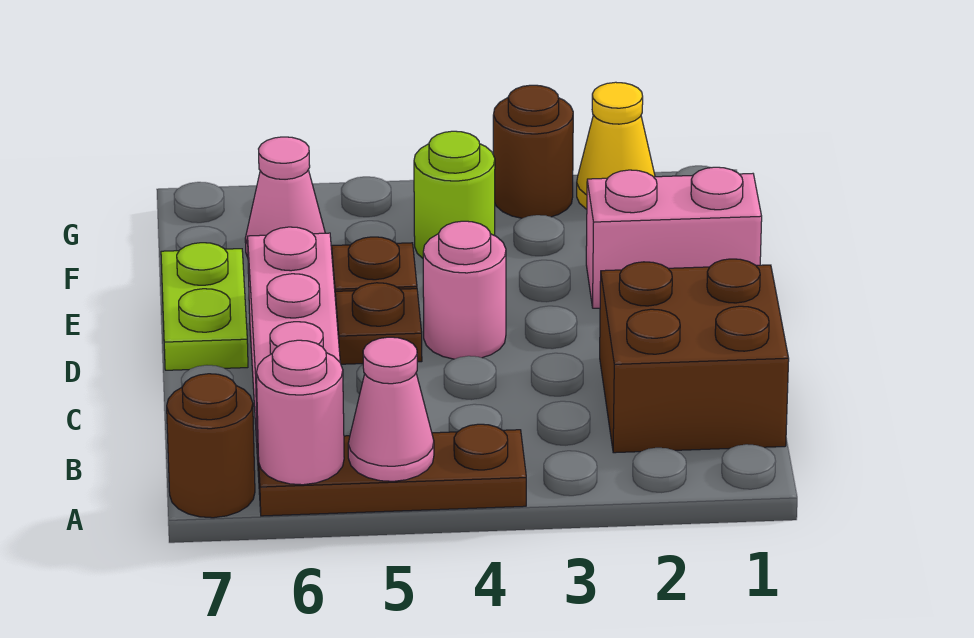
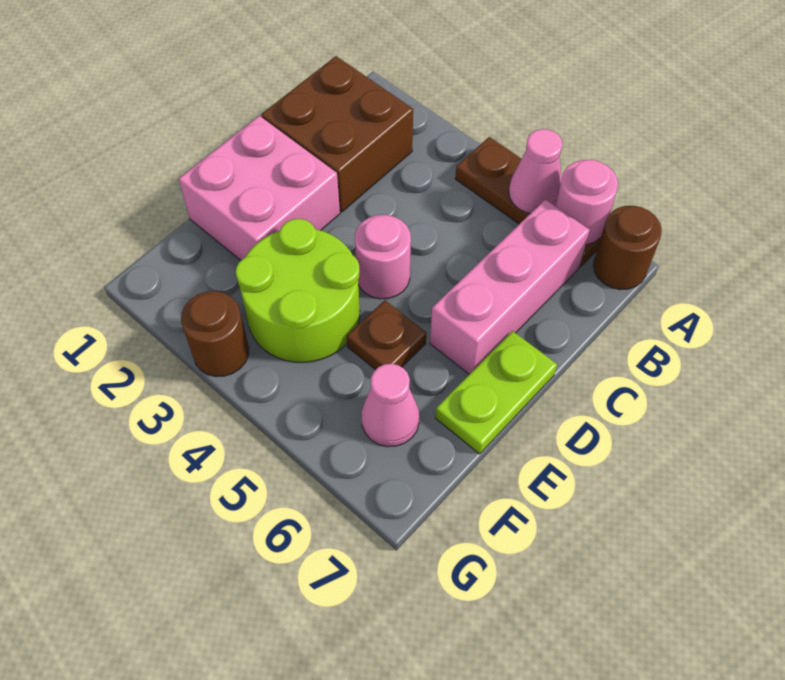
brown 1x1 plate [335,283,422,364] -> none
pink 1x2 brick [586,167,762,308] -> pink 2x2 brick [179,116,340,260]
lime 1x1 round brick [414,131,495,258] -> lime 2x2 round brick [236,219,360,362]
yellow 1x1 cone [577,82,655,209] -> none

